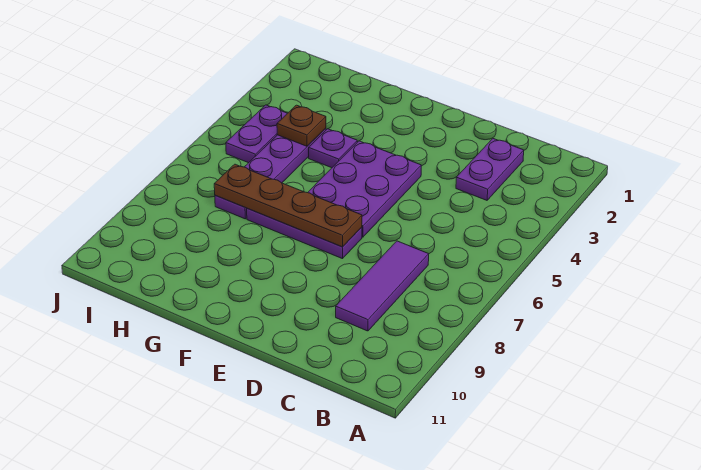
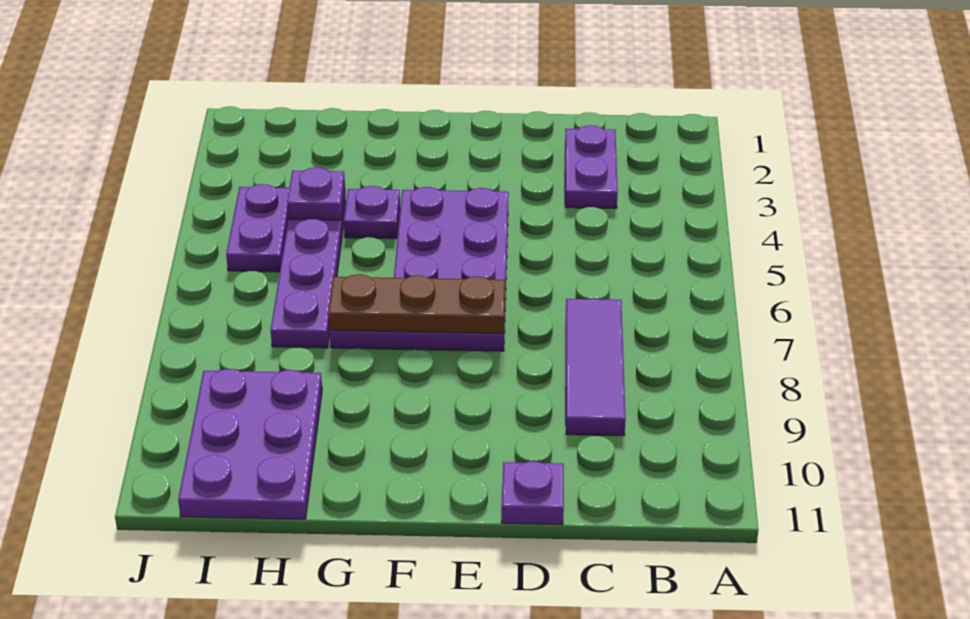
none -> purple 1x1 plate [502,461,564,525]
brown 1x4 plate [214,164,362,247] -> brown 1x3 plate [328,274,505,334]
brown 1x1 plate [277,105,326,146] -> purple 1x1 plate [287,167,345,220]
none -> purple 2x3 plate [178,369,322,519]

